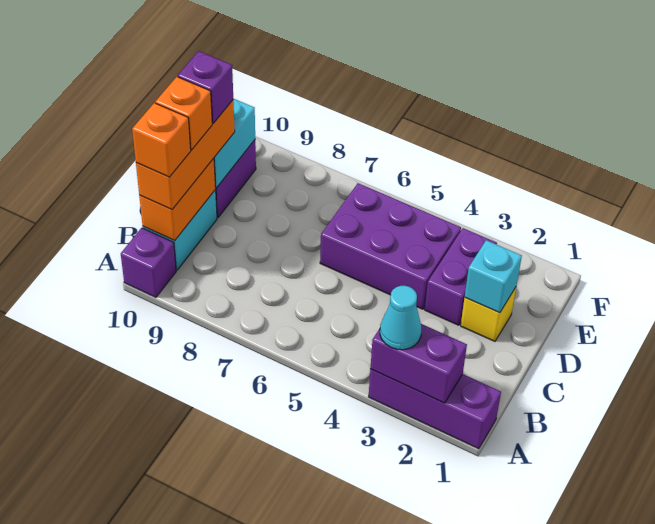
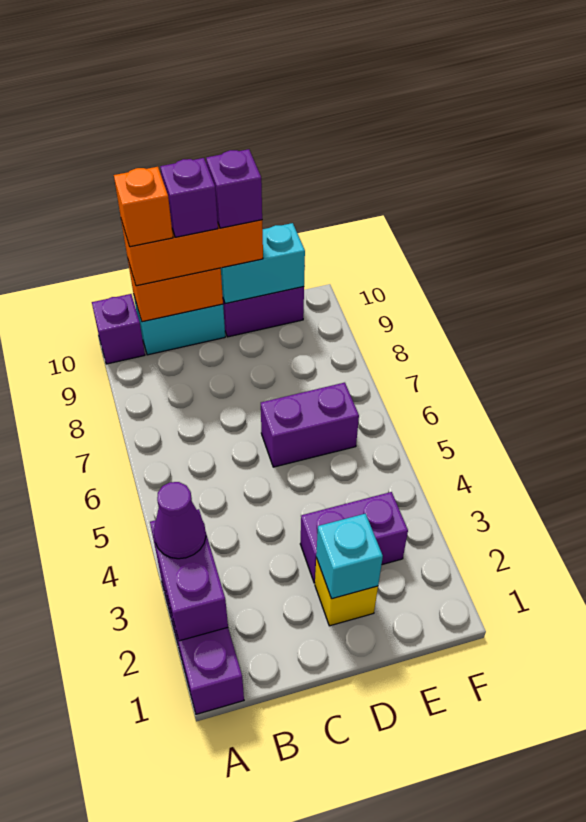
cyan 1x1 cone [380,286,421,350] -> purple 1x1 cone [154,482,206,559]
orange 1x1 brick [155,77,212,150] -> purple 1x1 brick [160,158,218,237]
purple 2x3 brick [320,183,461,309] -> purple 1x2 brick [261,383,359,467]

